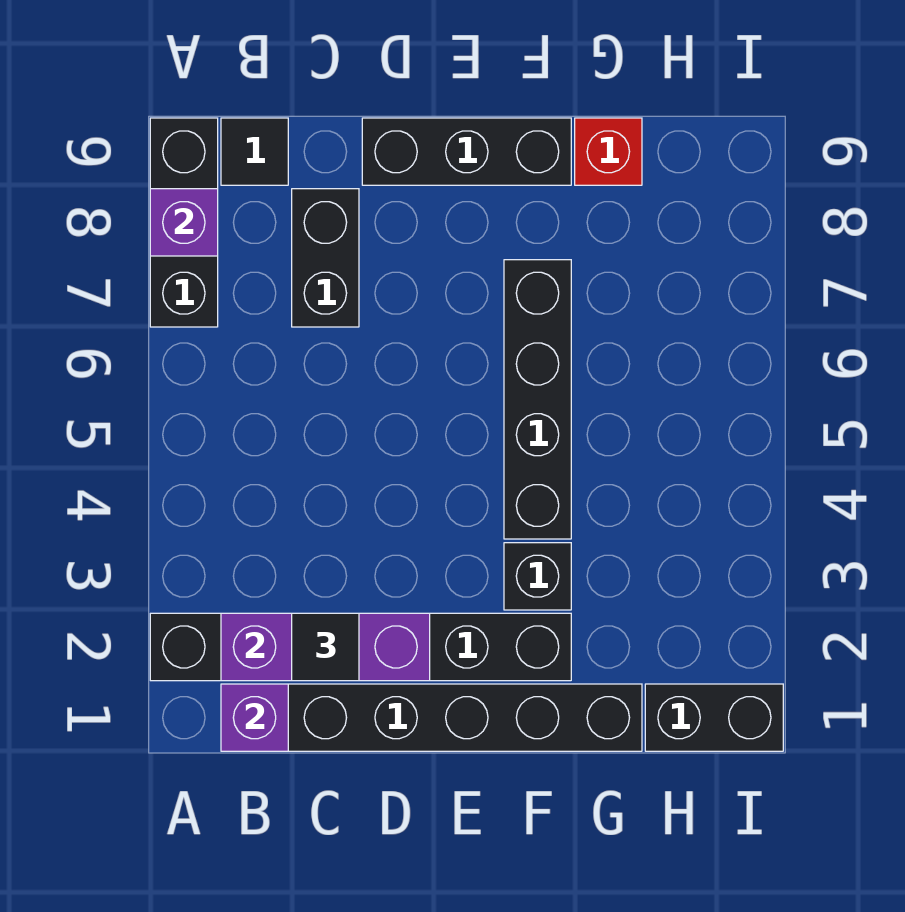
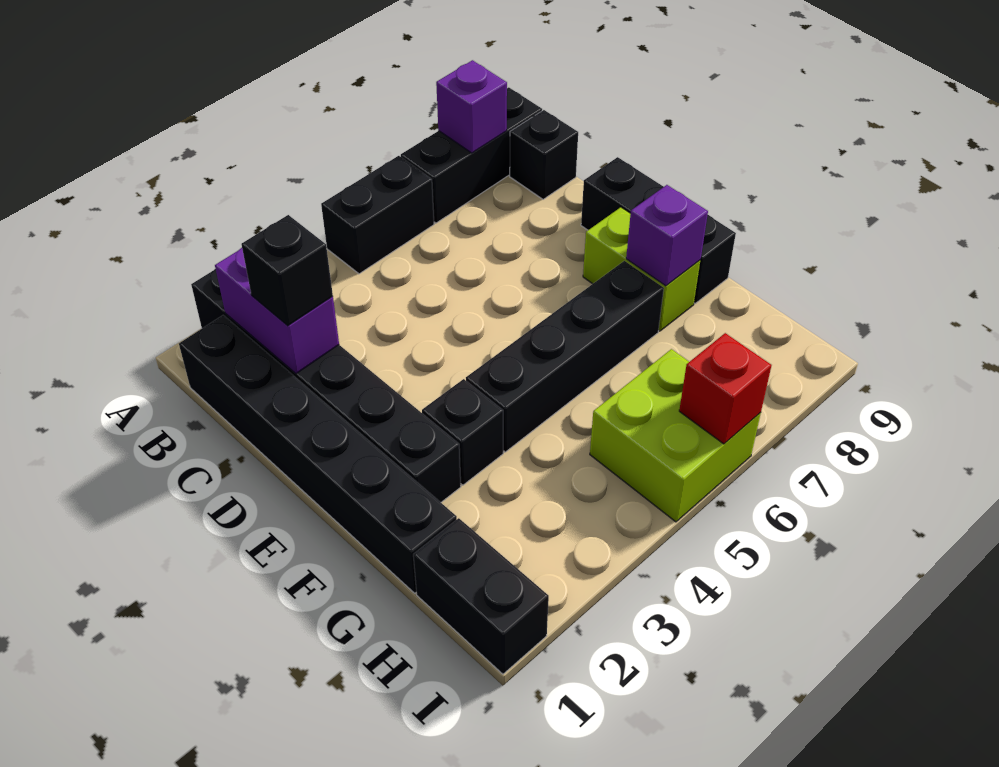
purple 1x1 brick [221,684,288,751] -> purple 1x1 brick moved to [626,185,708,286]
purple 1x3 brick [221,613,430,681] -> purple 1x2 brick [215,248,339,374]
black 1x1 tile [221,118,288,185] -> black 1x1 brick [510,110,578,199]
black 1x1 tile [292,613,359,681] -> black 1x1 brick [241,215,333,326]
black 1x2 brick [292,189,359,327] -> black 1x2 brick moved to [321,156,434,274]
none -> lime 1x2 brick [583,207,701,331]
red 1x1 brick [575,118,642,185] -> red 1x1 brick moved to [679,333,772,444]
none -> lime 2x2 brick [590,349,761,522]

